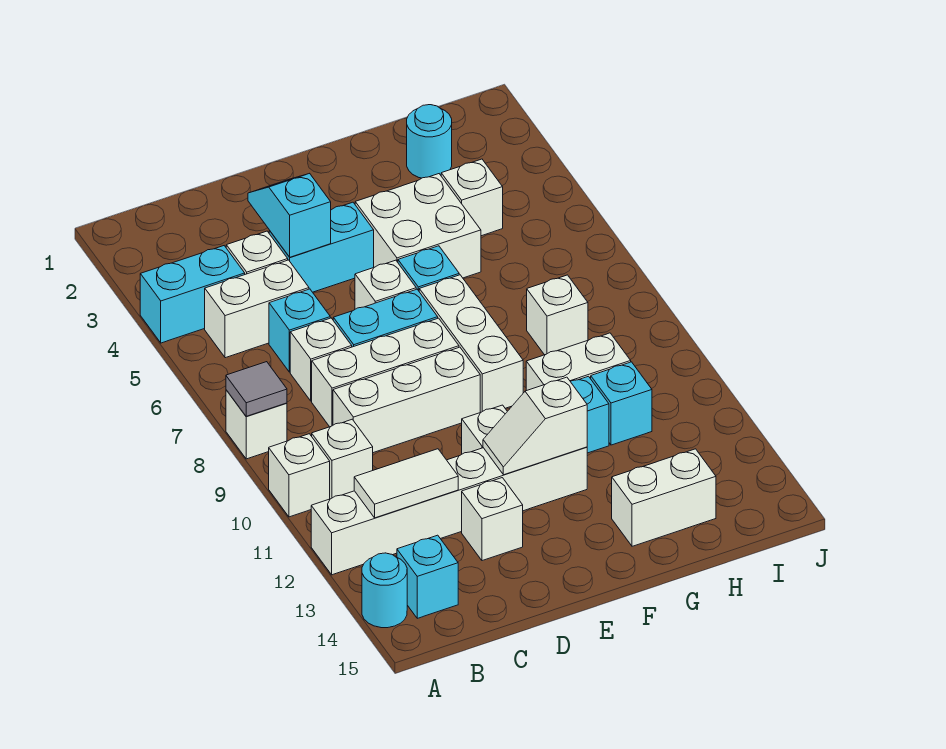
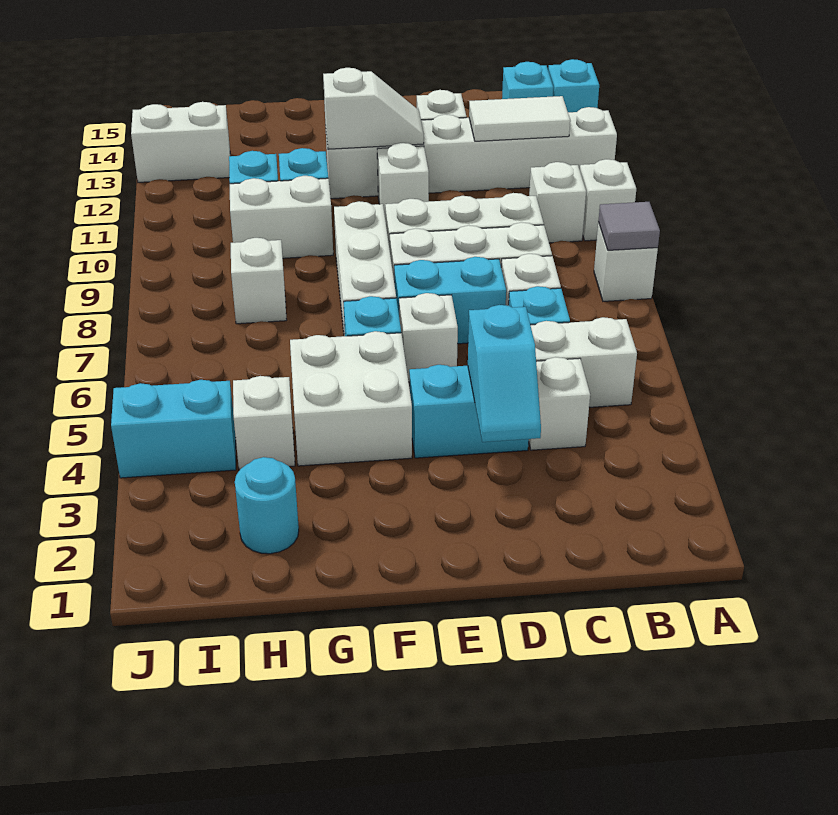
cyan 1x2 brick [140,246,245,343] -> cyan 1x2 brick moved to [111,380,236,478]
cyan 1x1 round brick [362,553,407,628] -> cyan 1x1 brick [548,59,599,112]
white 1x2 brick [612,449,716,546] -> white 1x2 brick moved to [131,102,230,182]

